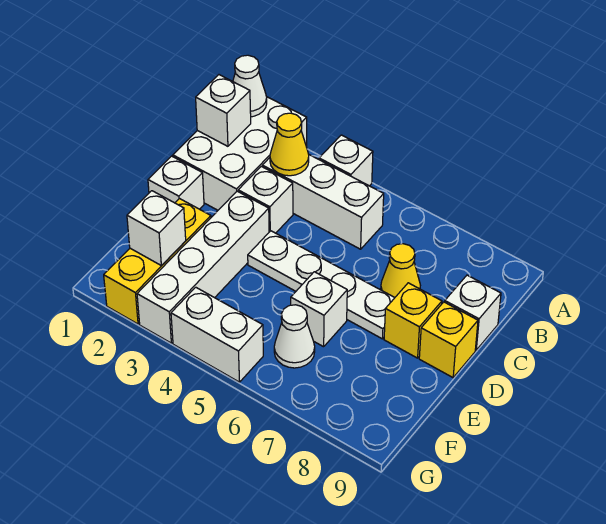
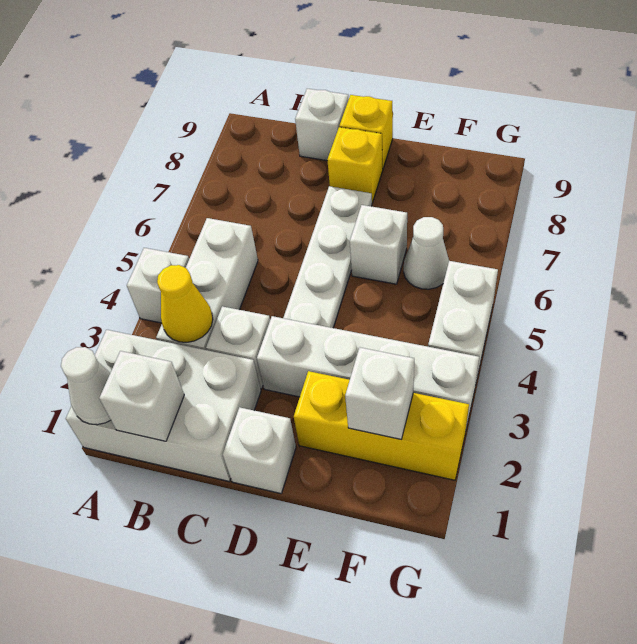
yellow 1x1 cone [381,244,420,297] -> none

